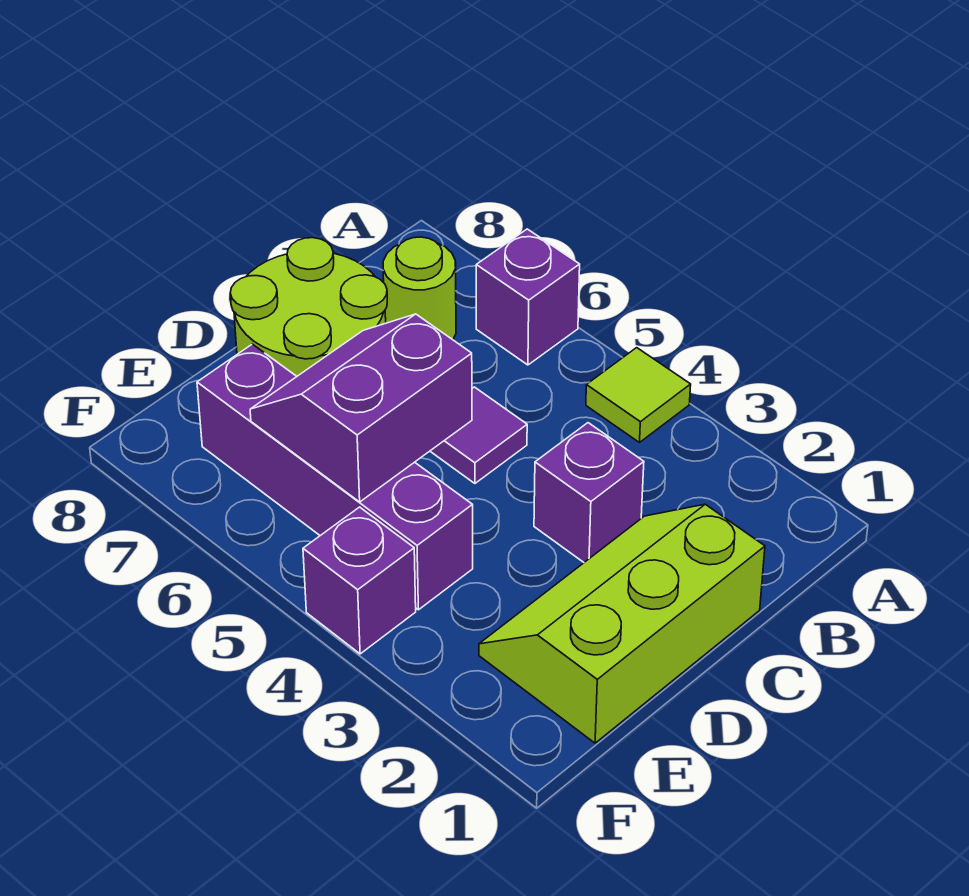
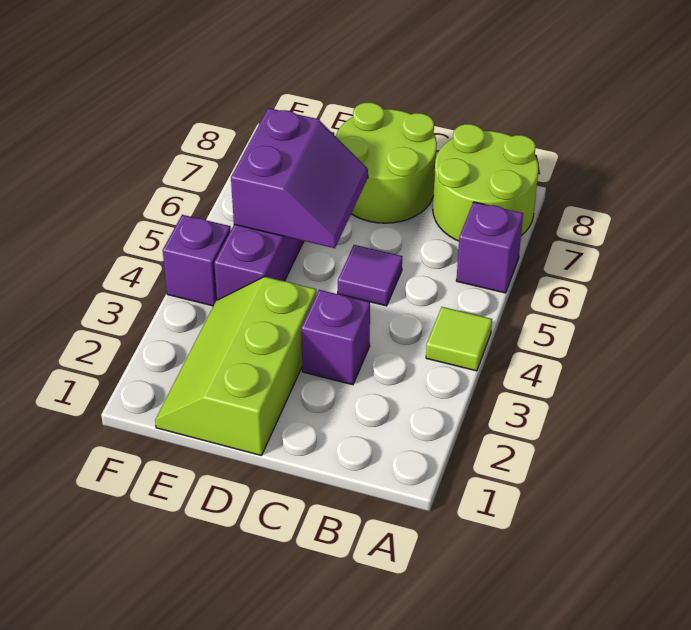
lime 1x1 round brick [383,237,456,340] -> lime 2x2 round brick [433,124,538,241]
lime 2x3 slope [479,504,765,743] -> lime 2x3 slope turned to [155,277,316,456]
purple 2x2 slope [250,314,472,502] -> purple 2x2 slope turned to [231,108,368,248]

